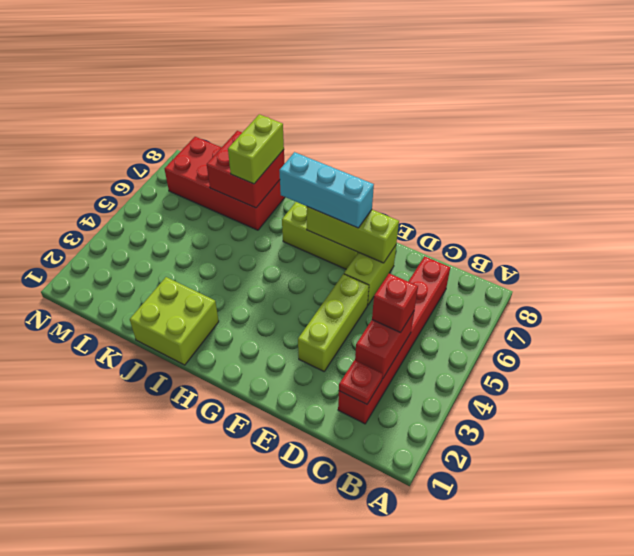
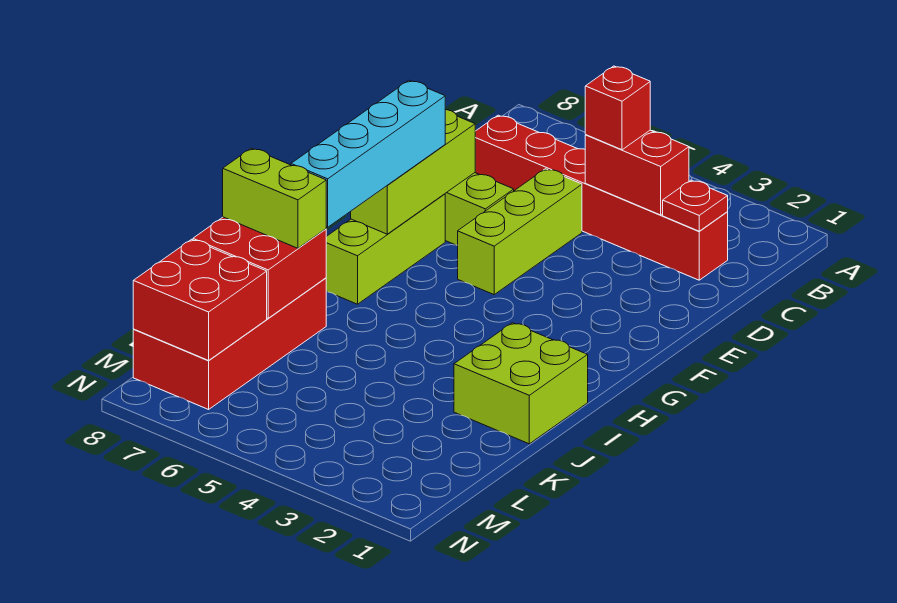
lime 1x3 brick [298,274,369,371] -> lime 1x3 brick turned to [458,169,582,295]
cyan 1x3 brick [279,152,374,228] -> cyan 1x4 brick [291,80,445,227]
none -> red 2x2 brick [133,239,267,360]

